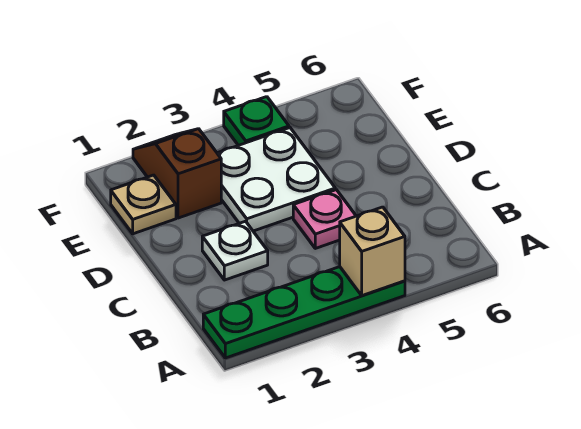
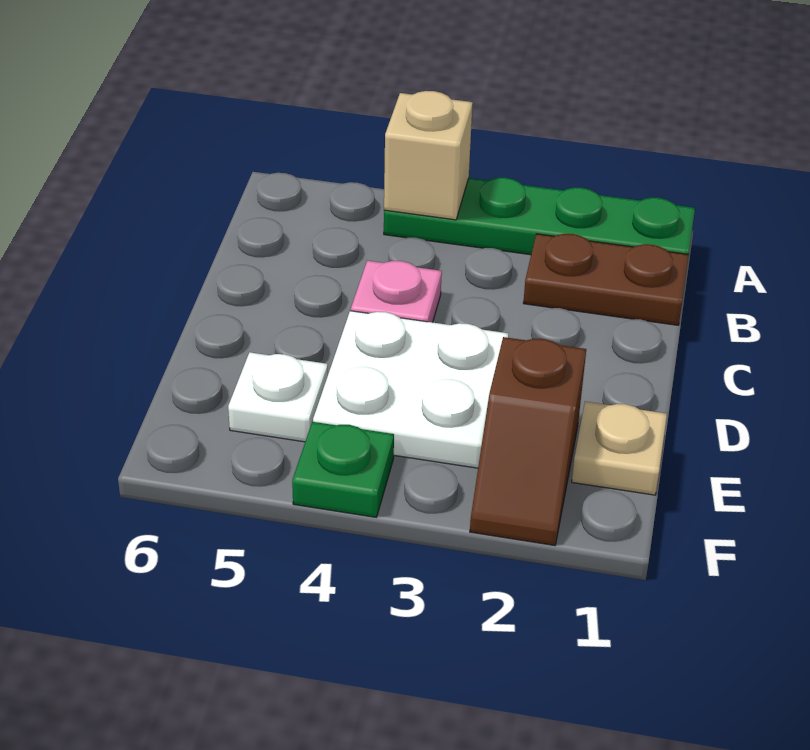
none -> brown 1x2 plate [523,234,689,325]
white 1x1 plate [202,221,268,280] -> white 1x1 plate moved to [228,352,328,442]

